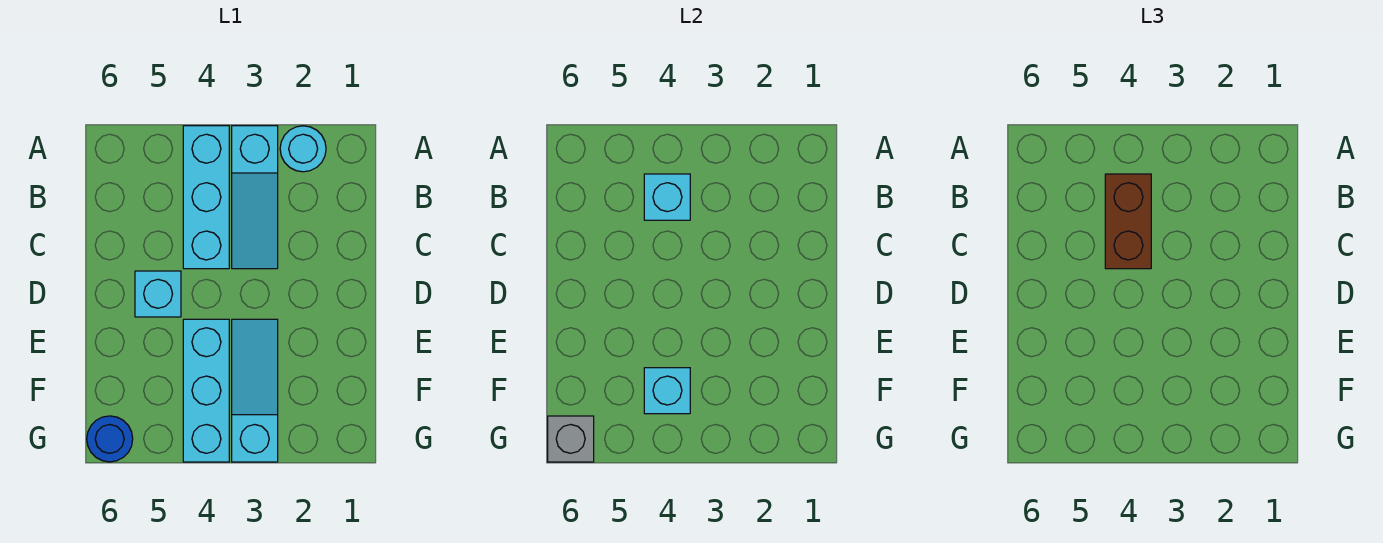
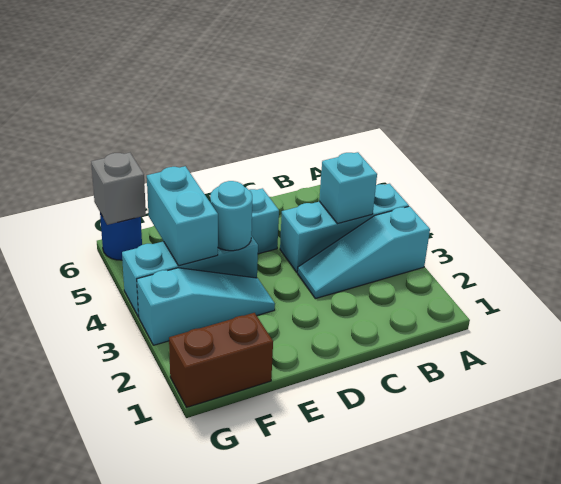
cyan 1x1 round brick [280,126,326,172] -> cyan 1x1 round brick moved to [210,181,252,251]
brown 1x2 brick [1105,174,1151,269] -> brown 1x2 brick moved to [169,313,273,407]
cyan 1x1 brick [644,368,690,414] -> cyan 1x2 brick [147,166,218,266]

